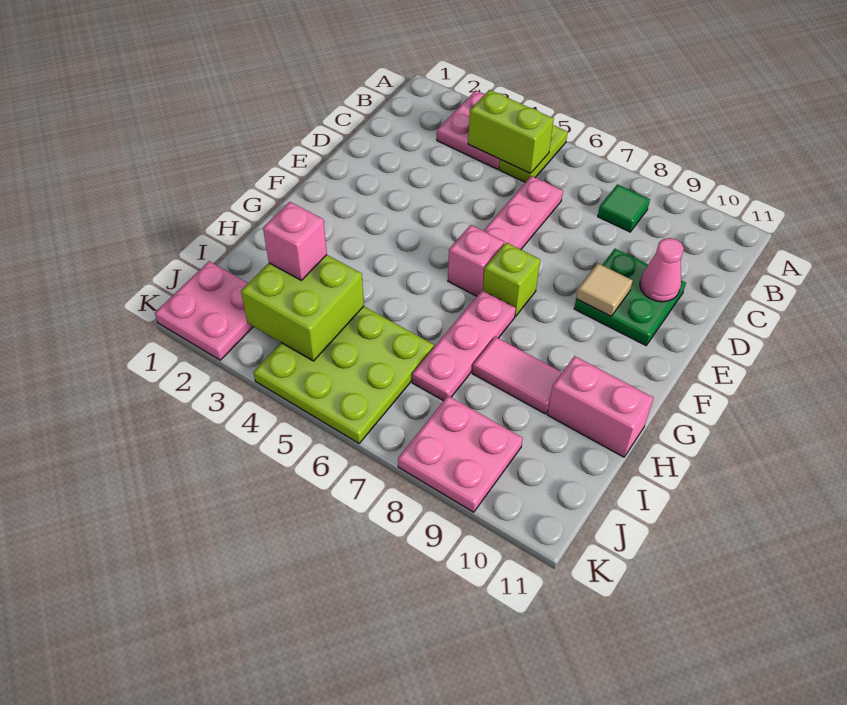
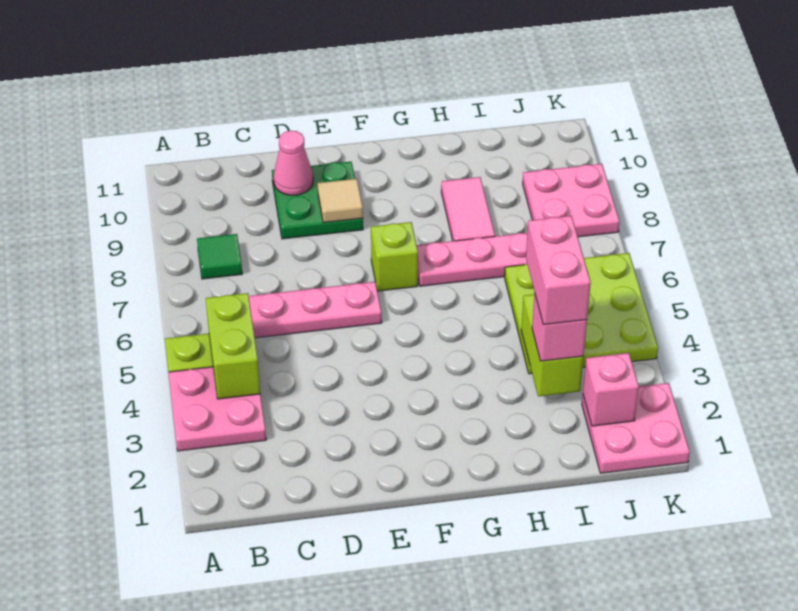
pink 1x1 brick [448,225,504,296] -> pink 1x1 brick moved to [583,353,639,426]
pink 1x2 brick [547,356,653,457] -> pink 1x2 brick moved to [526,216,591,325]
lime 2x2 brick [241,255,364,361] -> lime 1x2 brick [521,294,584,396]

